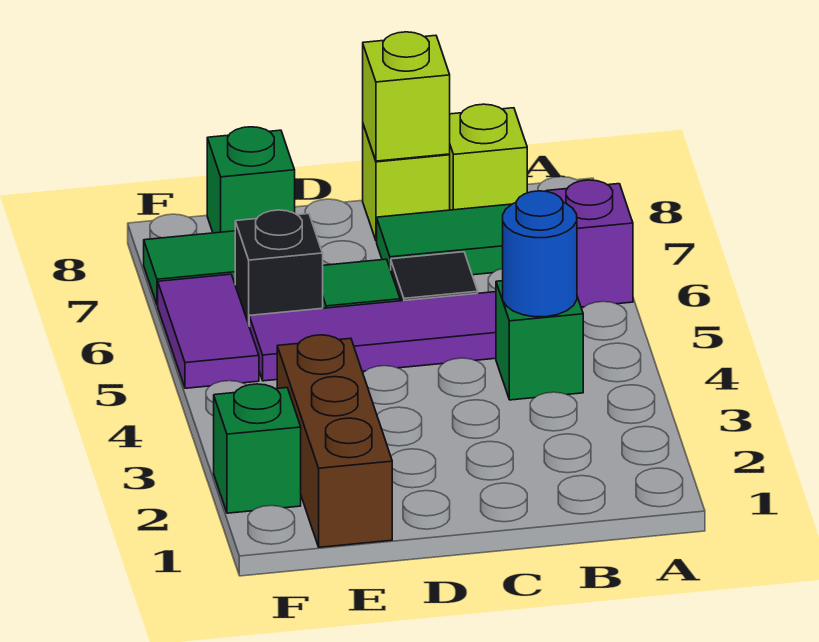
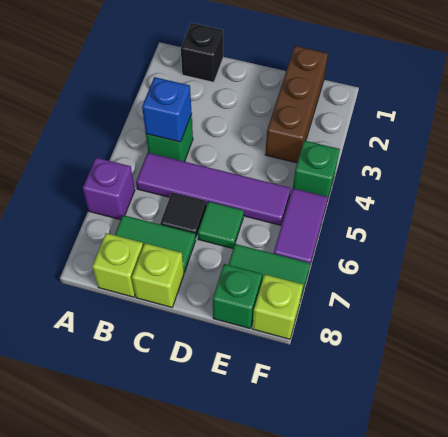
blue 1x1 round brick [503,191,577,317] -> blue 1x1 brick [142,77,192,142]
lime 1x1 brick [363,32,450,161] -> lime 1x1 brick moved to [252,274,303,339]
black 1x1 brick [235,210,323,324] -> black 1x1 brick moved to [181,23,223,82]
green 1x1 brick [214,384,301,513] -> green 1x1 brick moved to [293,140,340,197]

